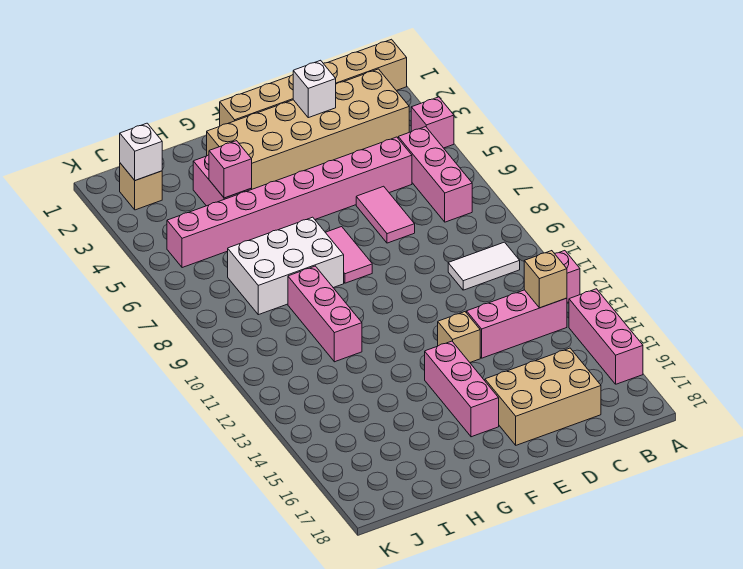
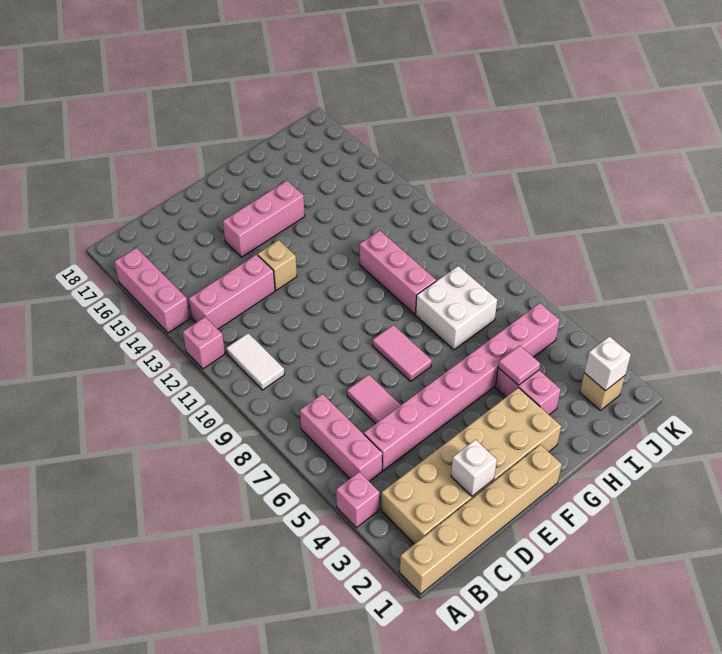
white 1x2 tile [448,242,520,290] -> white 1x2 tile turned to [226,333,284,390]
tan 1x1 brick [524,251,567,308] -> none
tan 2x3 brick [485,348,601,445] -> none
pink 1x3 brick [425,341,499,437] -> pink 1x3 brick turned to [223,181,305,257]
white 2x3 brick [228,217,344,315] -> white 2x2 brick [416,266,497,350]
pink 1x1 brick [209,141,252,198] -> pink 1x1 tile [498,346,540,386]

